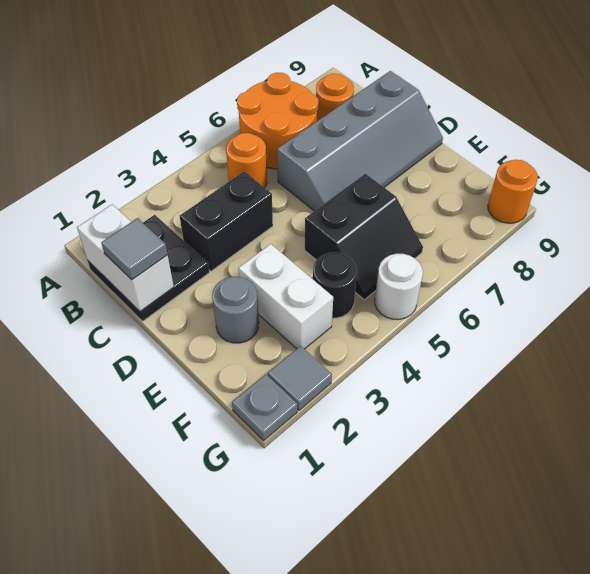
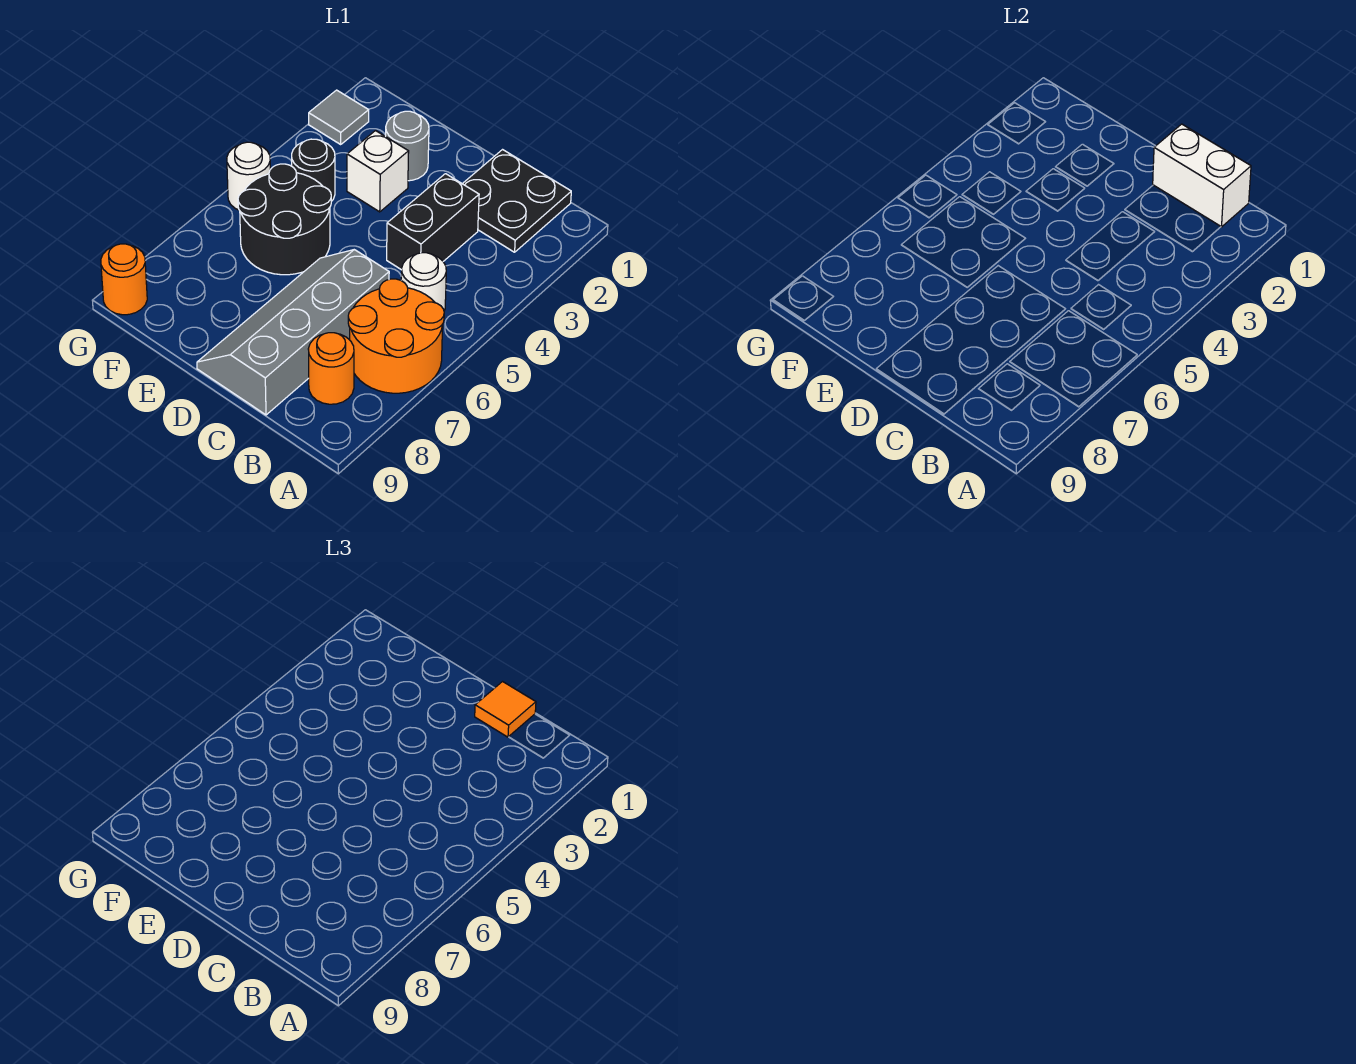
orange 1x1 round brick [226,133,267,188] -> white 1x1 round brick [401,253,446,311]
grey 1x1 tile [101,218,168,280] -> orange 1x1 tile [475,682,536,737]
white 1x2 brick [238,244,333,349] -> white 1x1 brick [347,131,409,212]
black 2x2 slope [305,174,423,300] -> black 2x2 round brick [238,164,331,275]
grey 1x1 plate [232,374,297,441] -> none

